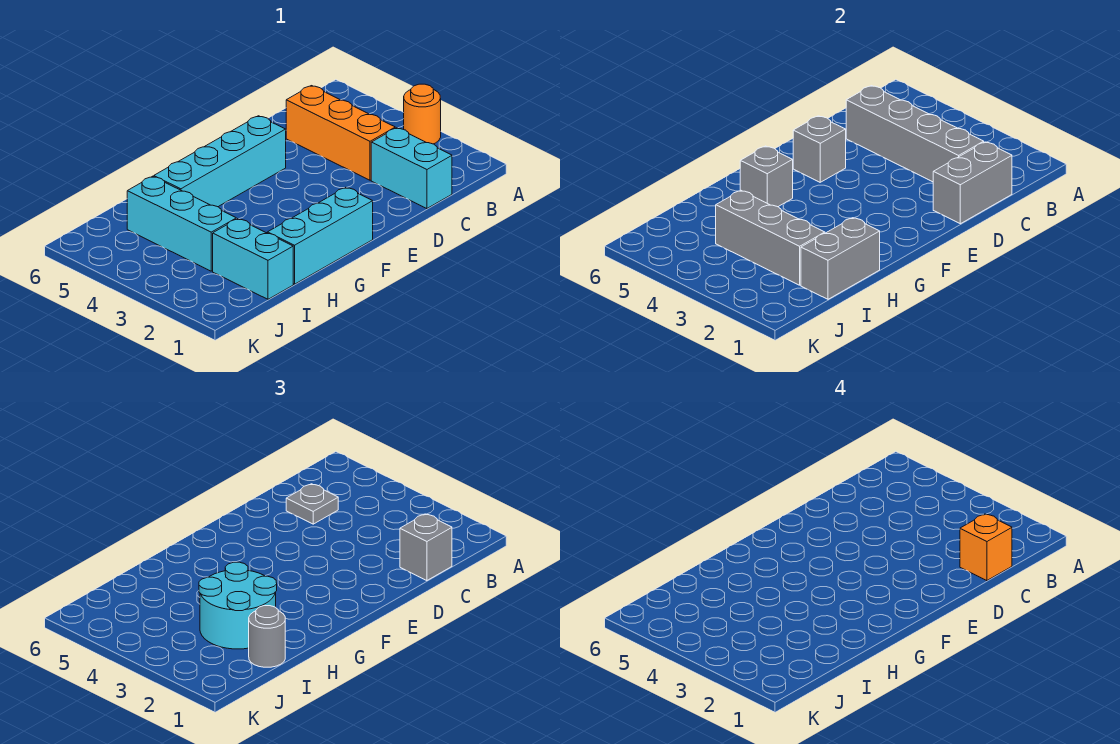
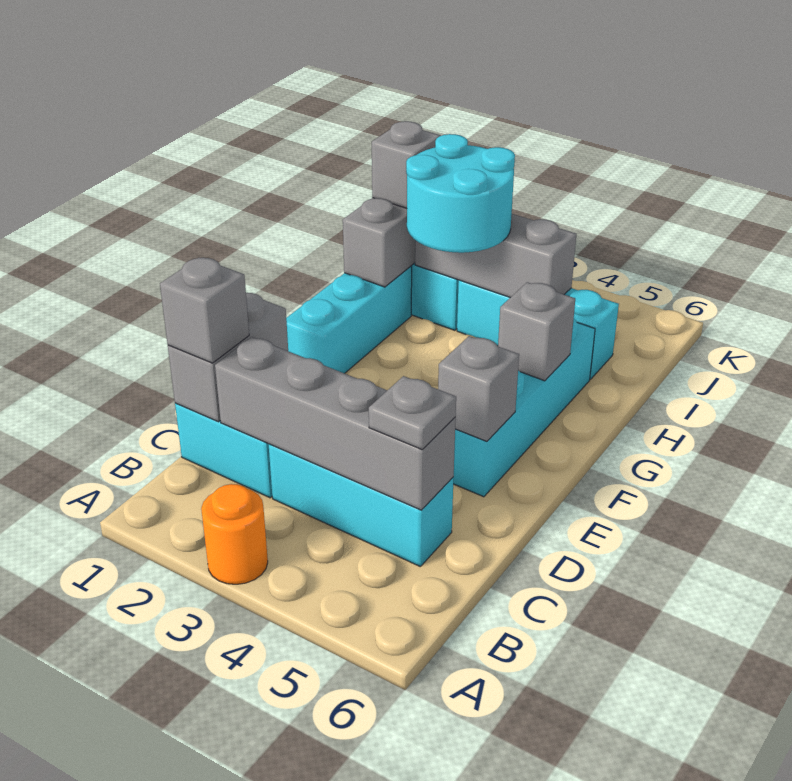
orange 1x1 brick [960,514,1012,581] -> none
orange 1x3 brick [286,86,395,180] -> cyan 1x3 brick [269,444,454,566]
grey 1x1 round brick [249,606,285,667] -> grey 1x1 brick [372,121,441,208]

